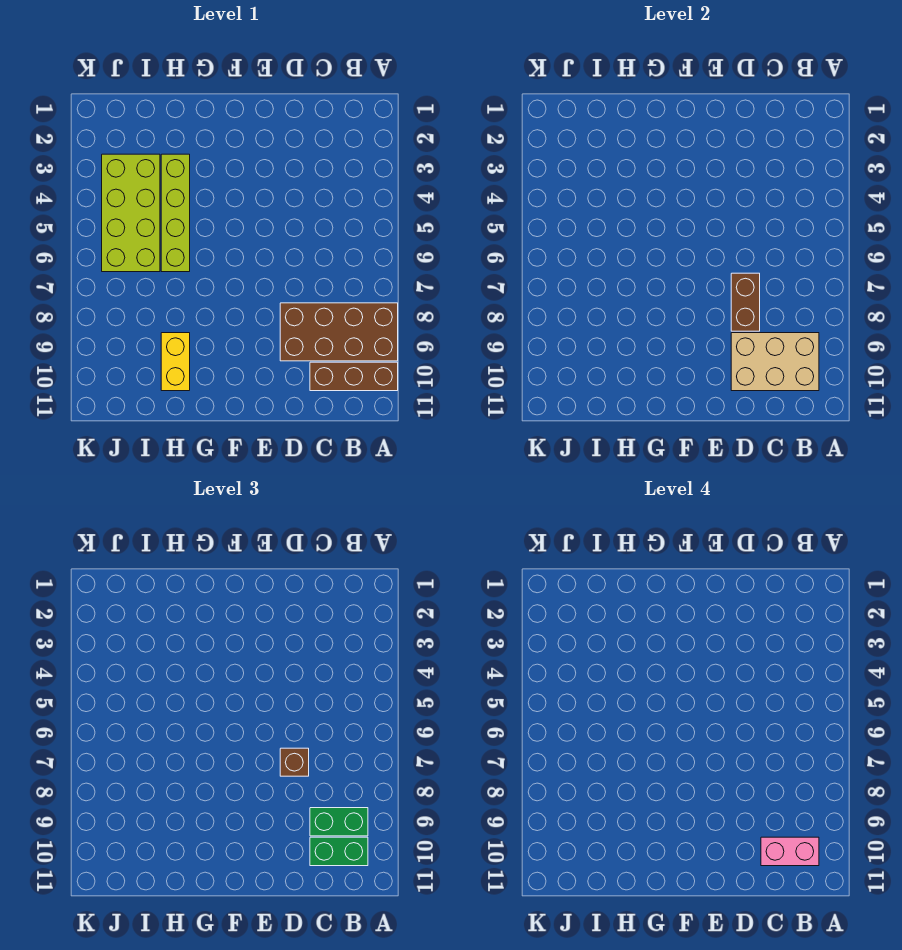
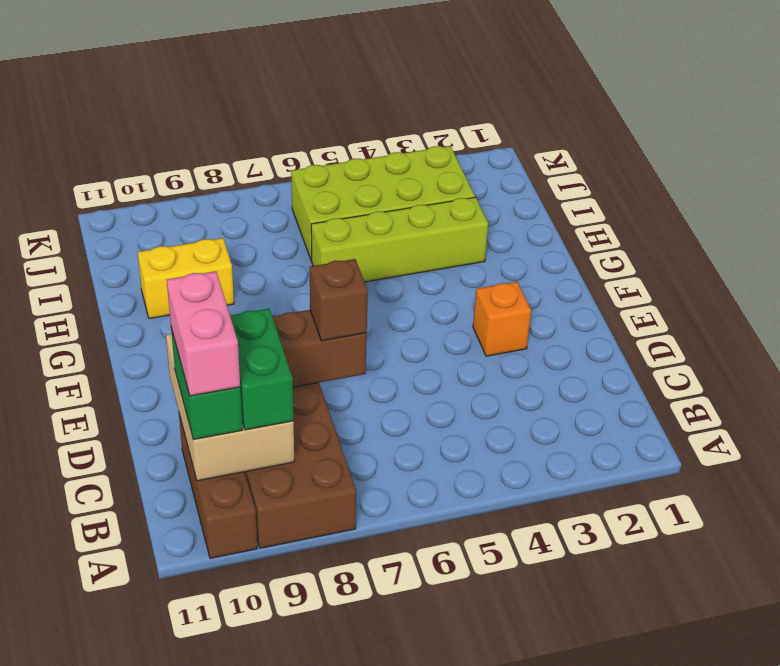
none -> orange 1x1 brick [473,282,531,356]

